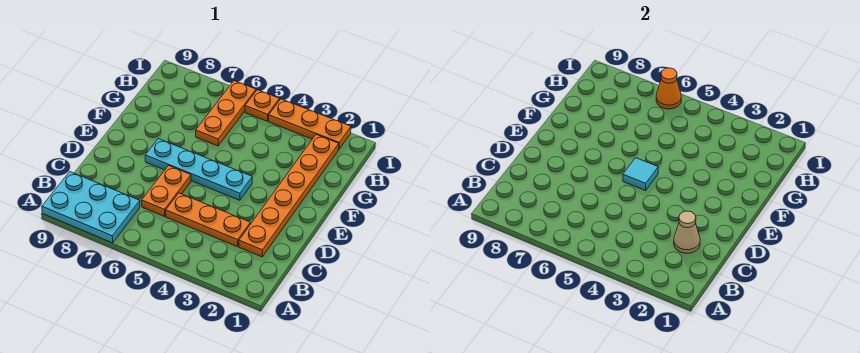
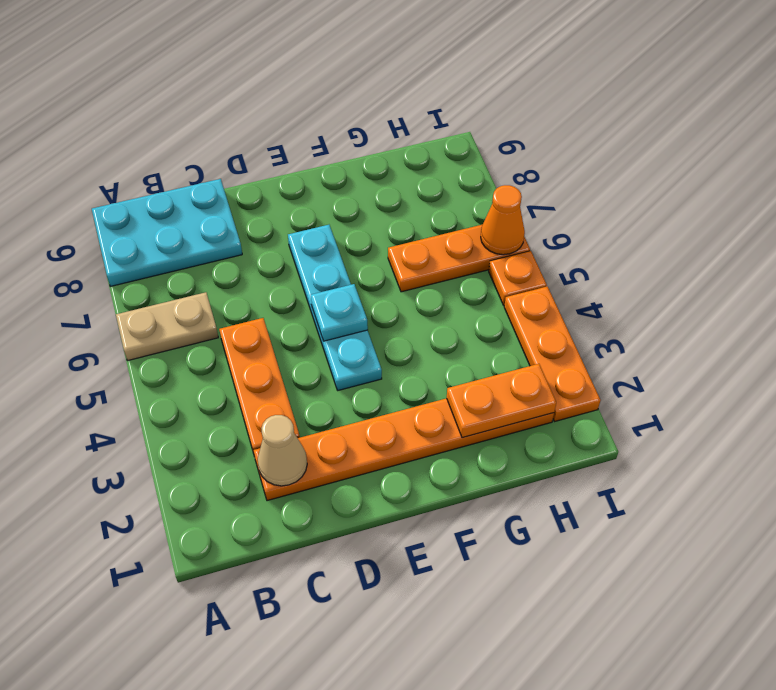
none -> tan 1x2 plate [116,292,218,361]
cyan 2x3 plate [42,172,140,243] -> cyan 2x3 plate turned to [92,179,242,286]
orange 1x2 plate [142,166,191,216] -> orange 1x2 plate moved to [447,364,556,438]
cyan 1x1 tile [623,158,658,191] -> cyan 1x1 plate [311,284,368,341]

